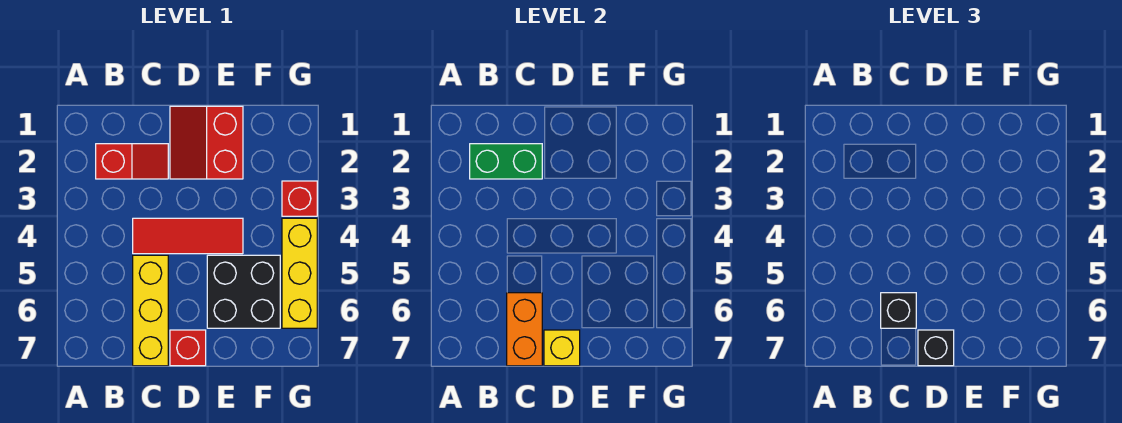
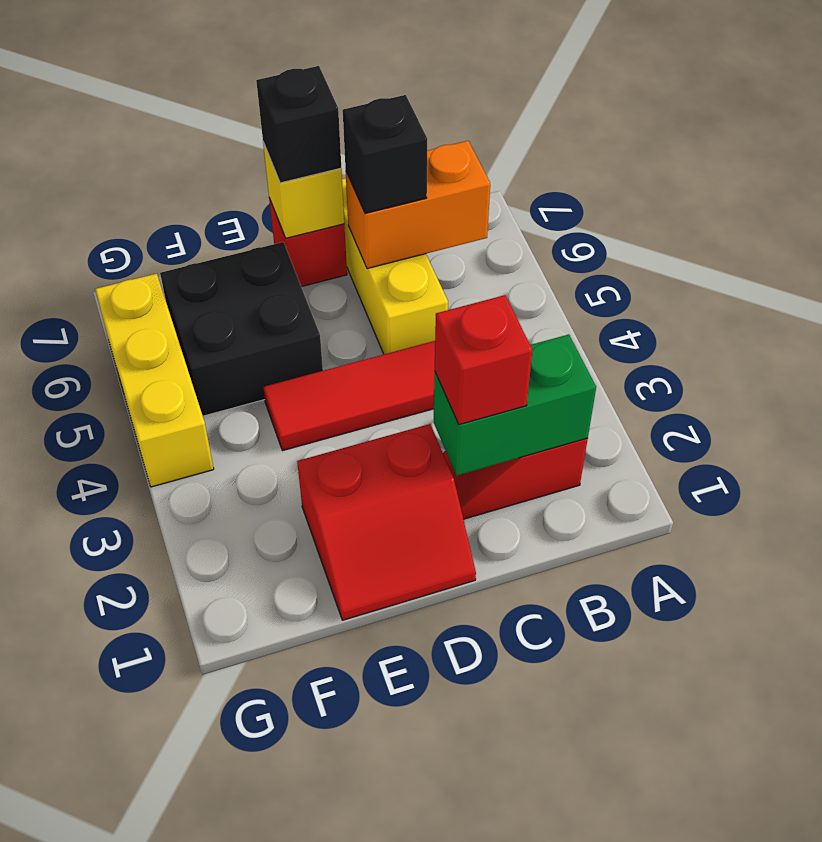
orange 1x2 brick [507,293,542,366] -> orange 1x2 brick turned to [346,141,490,269]
red 2x2 slope [170,106,243,179] -> red 2x2 slope turned to [297,424,476,620]
red 1x1 brick [282,181,317,216] -> red 1x1 brick moved to [435,295,532,425]

